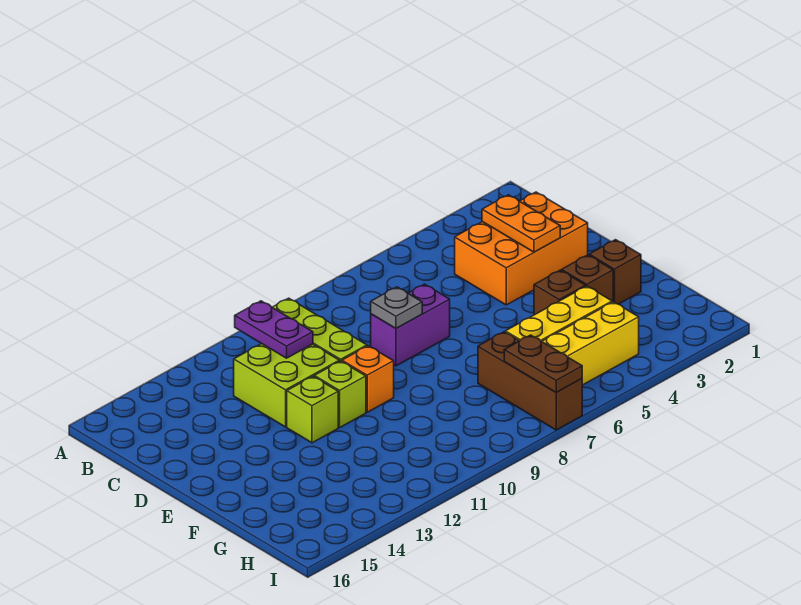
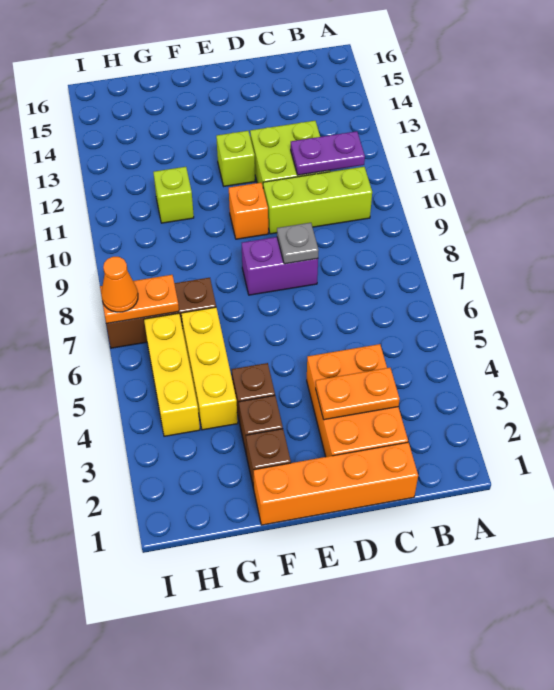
none -> orange 1x4 brick [253,442,418,525]
purple 1x2 brick [371,284,450,366] -> purple 1x2 brick turned to [242,237,318,295]
lime 1x1 brick [314,361,366,427] -> lime 1x1 brick moved to [153,167,194,223]
brown 1x2 plate [504,335,582,392] -> orange 1x2 plate [100,275,179,324]
none -> orange 1x1 cone [101,257,138,312]

